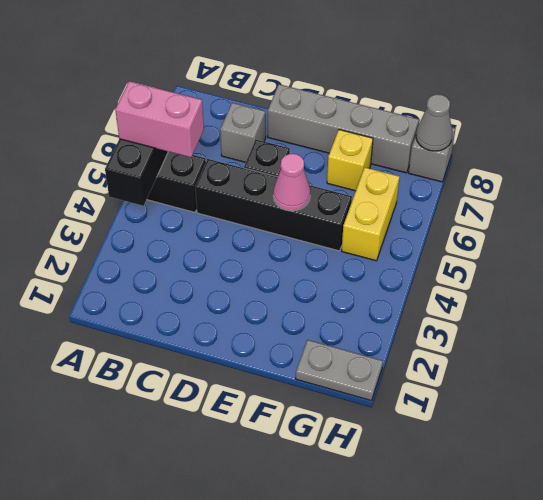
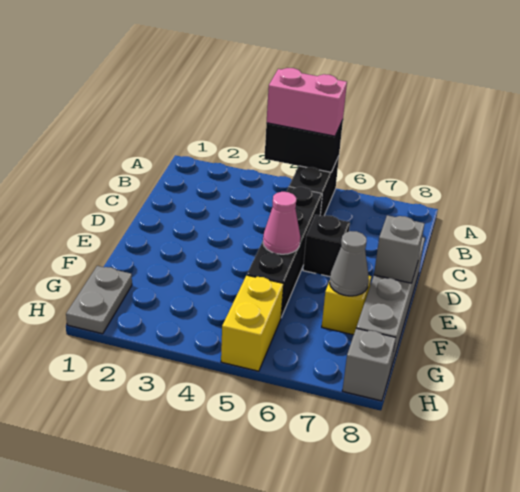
pink 1x2 brick [115,81,204,157] -> pink 1x2 brick turned to [267,68,347,136]
grey 1x1 brick [220,103,266,162] -> grey 1x1 brick moved to [374,215,425,283]
yellow 1x2 brick [342,168,400,261] -> yellow 1x2 brick turned to [221,275,283,371]
grey 1x1 cone [416,94,453,151] -> grey 1x1 cone moved to [330,231,369,296]

